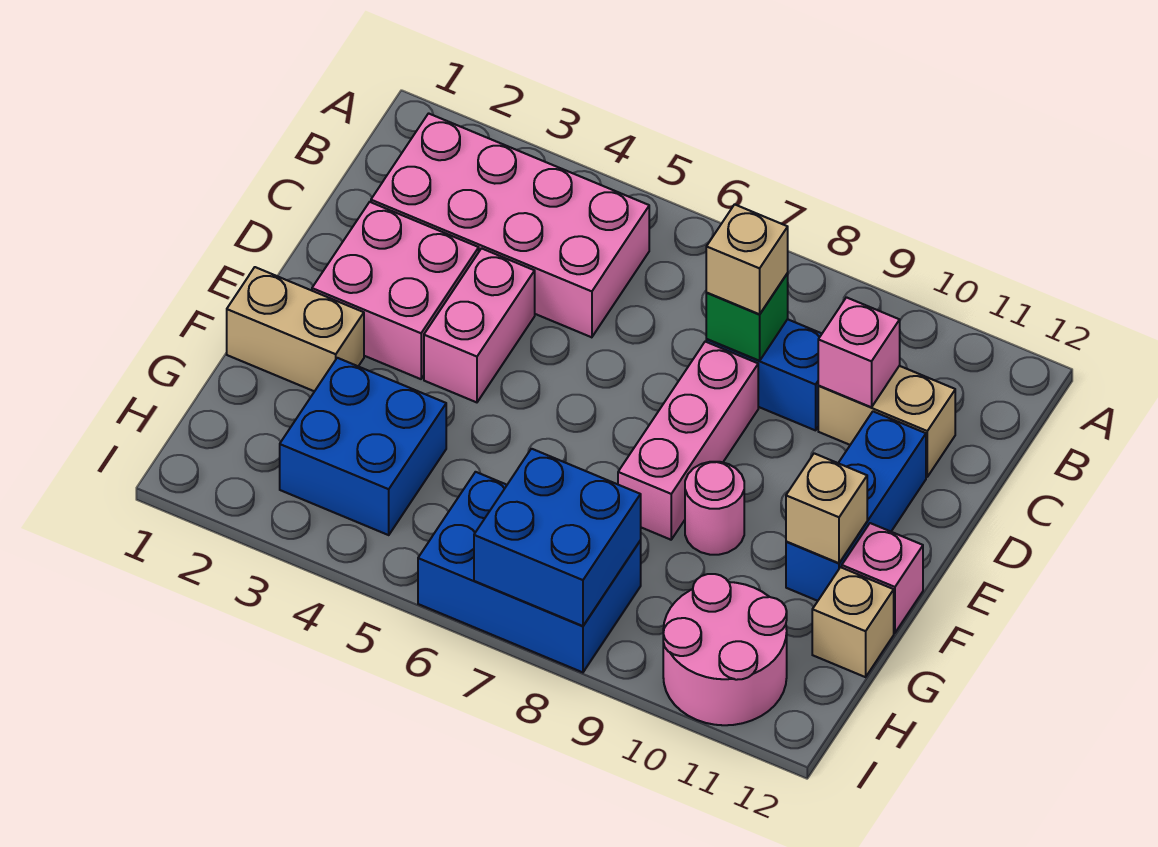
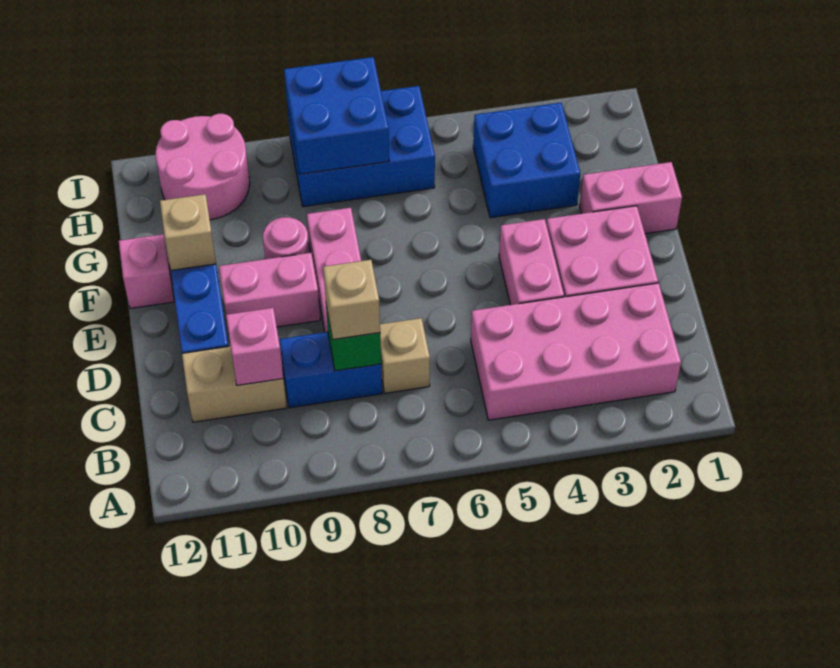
none -> pink 1x2 brick [219,253,320,327]
tan 1x2 brick [227,267,364,391] -> pink 1x2 brick [580,162,682,234]
tan 1x1 brick [812,567,894,677] -> tan 1x1 brick moved to [380,318,430,393]

